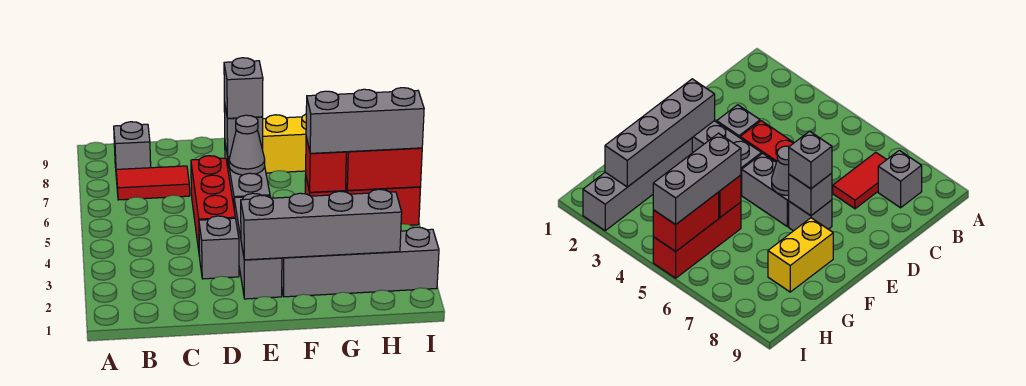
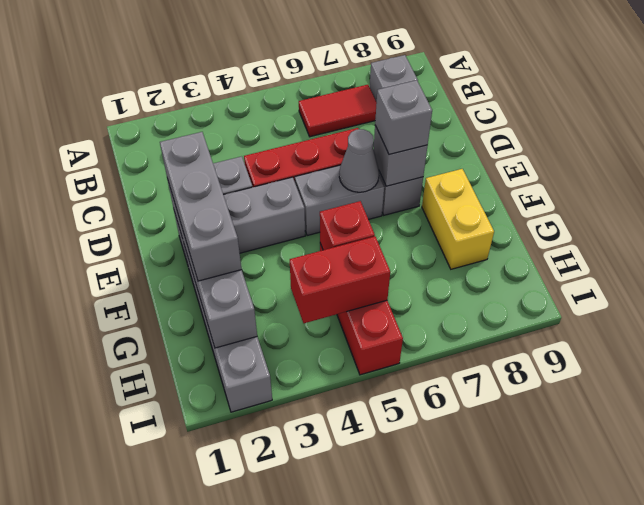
red 1x2 tile [116,166,190,200] -> red 1x2 tile turned to [299,85,377,137]
grey 1x3 brick [306,88,424,153] -> grey 1x3 brick moved to [160,132,242,281]
red 1x2 brick [346,148,422,190] -> red 1x2 brick turned to [290,237,390,323]

